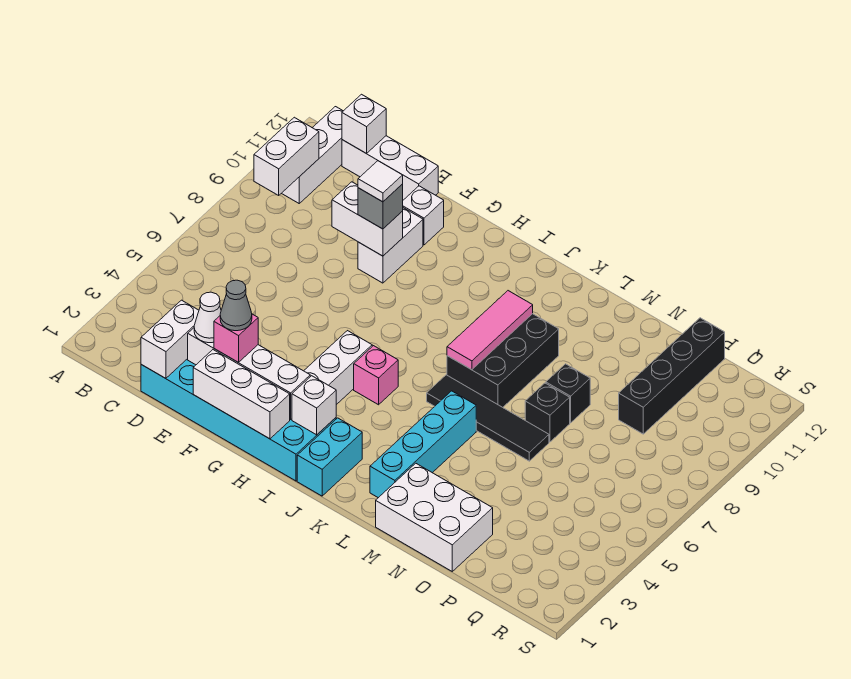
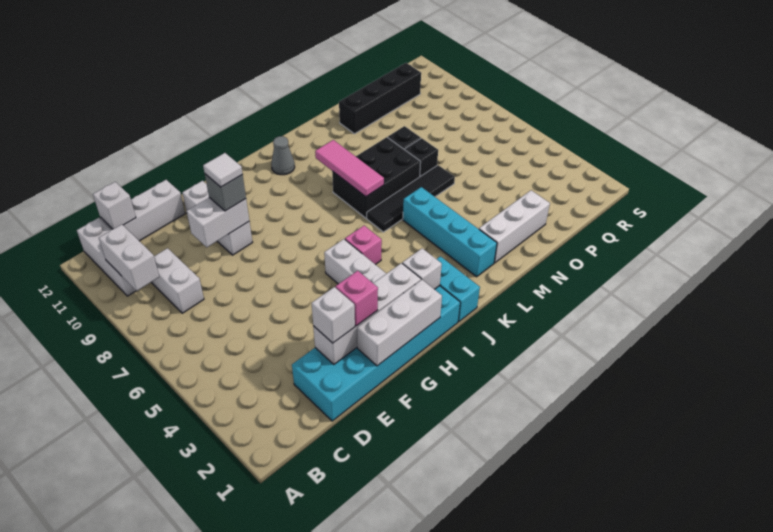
white 1x2 brick [141,300,199,378] -> white 1x2 brick moved to [151,248,204,313]
white 1x1 cone [194,292,221,343] -> white 1x1 brick [312,287,355,343]
grey 1x1 cone [220,280,252,331] -> grey 1x1 cone moved to [271,136,295,175]
black 2x3 brick [447,314,559,407] -> black 2x3 brick turned to [332,137,421,218]
white 2x3 brick [376,463,493,571] -> white 1x3 brick [479,190,550,263]
black 1x4 brick [619,318,725,434] -> black 1x4 brick turned to [339,63,421,134]

